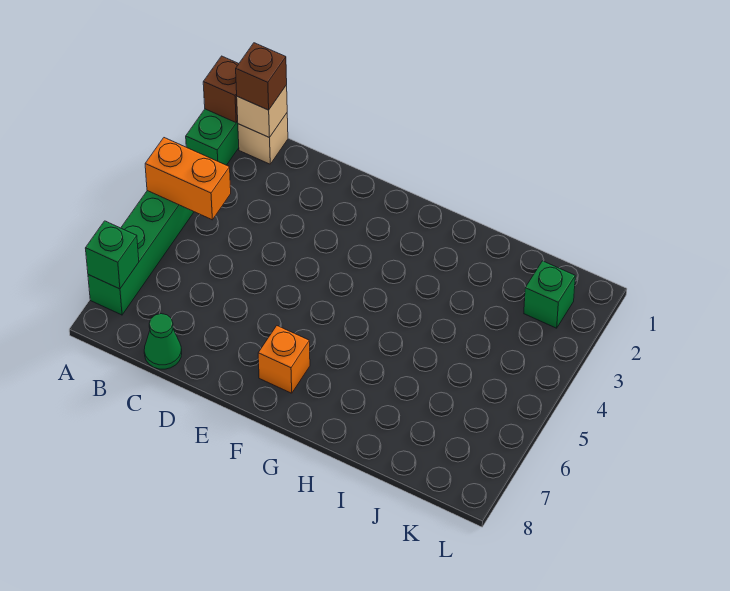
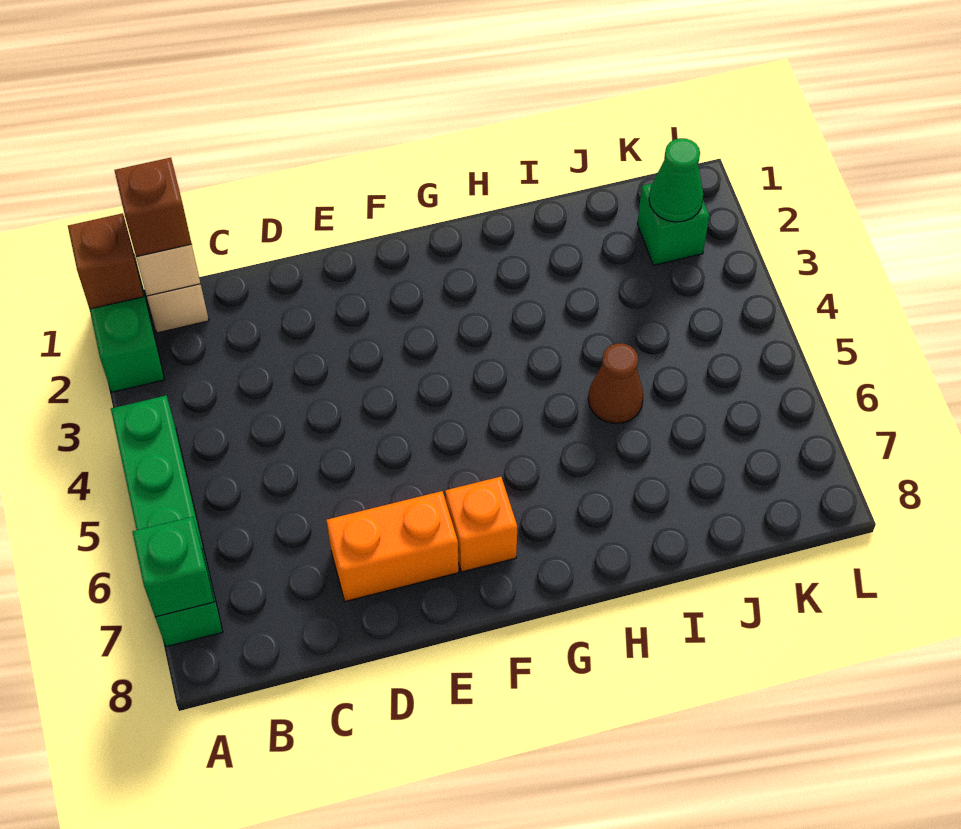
orange 1x2 brick [145,138,231,220] -> orange 1x2 brick moved to [327,491,459,601]
green 1x1 cone [144,314,182,369] -> green 1x1 cone moved to [649,138,703,222]
none -> brown 1x1 cone [588,343,644,424]

